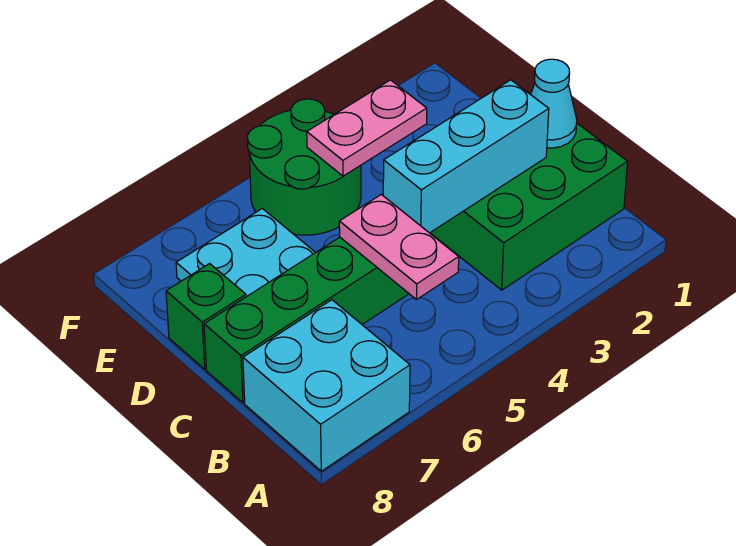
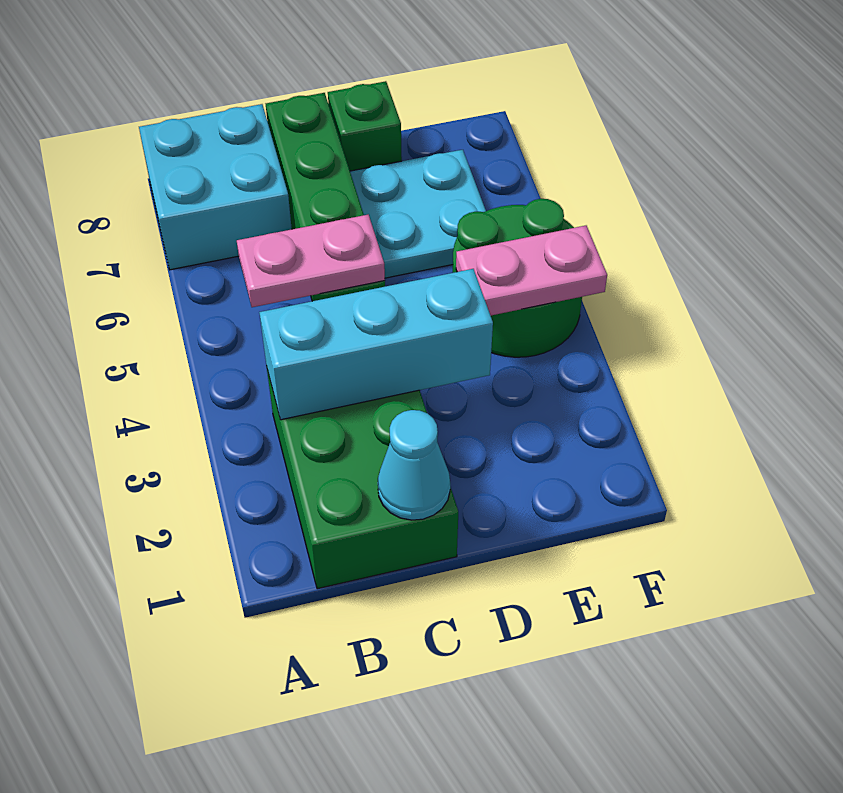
cyan 1x3 brick [383,80,549,233] -> cyan 1x3 brick turned to [259,269,493,420]
pink 1x2 plate [307,80,427,176] -> pink 1x2 plate turned to [456,226,607,316]

